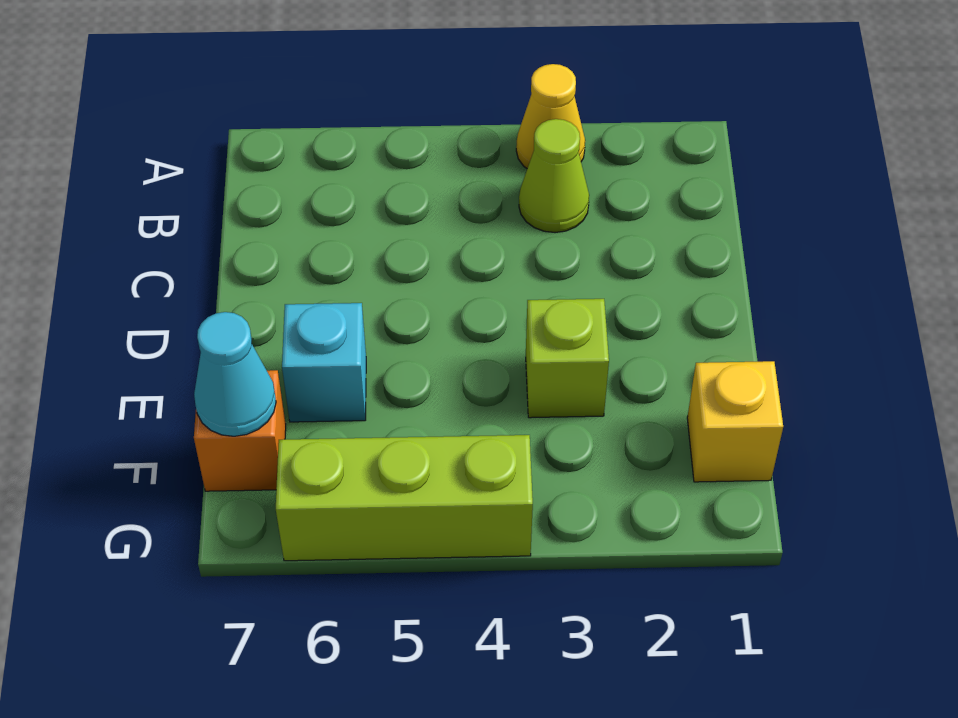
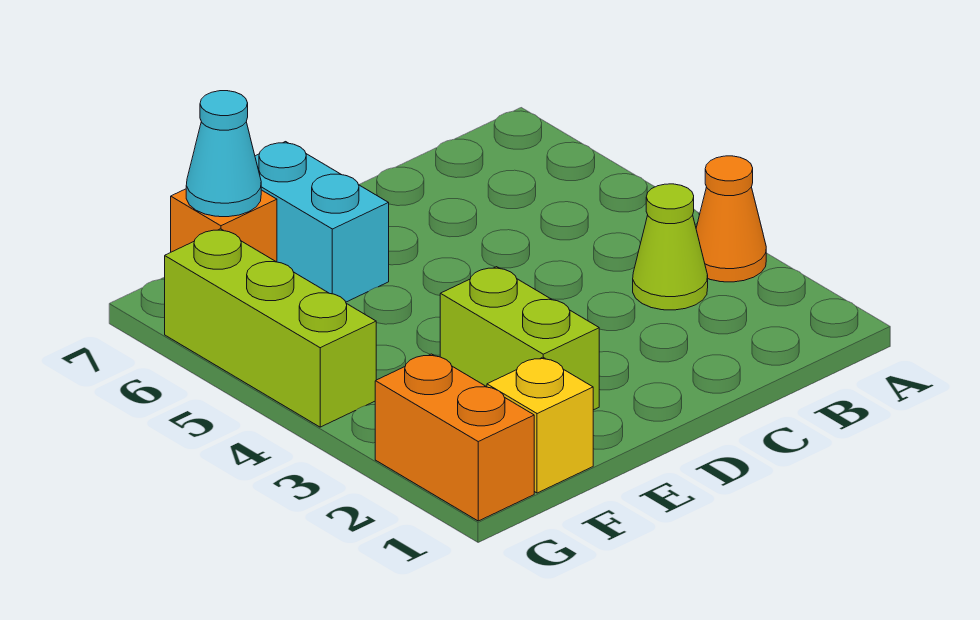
yellow 1x1 cone [516,64,585,168] -> orange 1x1 cone [696,156,766,282]
lime 1x1 brick [526,299,609,418] -> lime 1x2 brick [440,267,599,410]
cyan 1x1 brick [282,303,366,422] -> cyan 1x2 brick [255,142,389,302]
none -> orange 1x2 brick [375,354,534,521]

